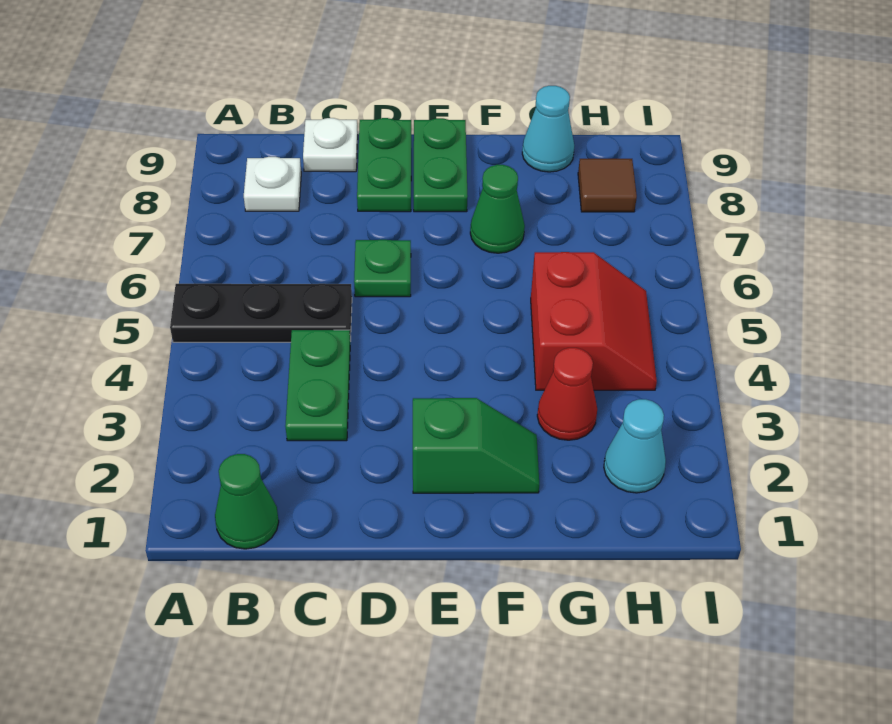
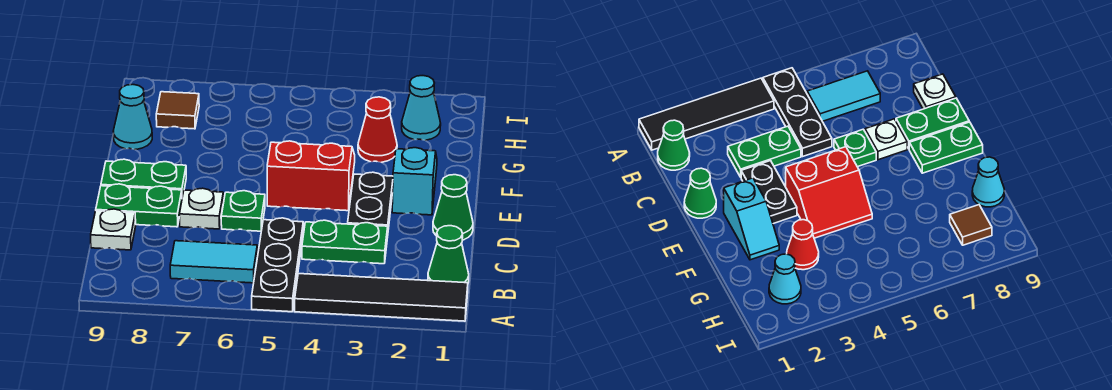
none -> black 1x4 tile [295,274,468,321]
none -> cyan 1x2 tile [170,241,257,283]
white 1x1 plate [244,157,301,211] -> white 1x1 plate moved to [179,188,223,229]
none -> black 1x2 plate [348,172,393,238]
green 1x2 slope [413,398,539,493] -> cyan 1x2 slope [392,148,437,215]
green 1x1 cone [470,165,525,253] -> green 1x1 cone moved to [433,175,473,240]
red 2x2 slope [531,252,657,390] -> red 2x2 slope moved to [267,141,355,211]

